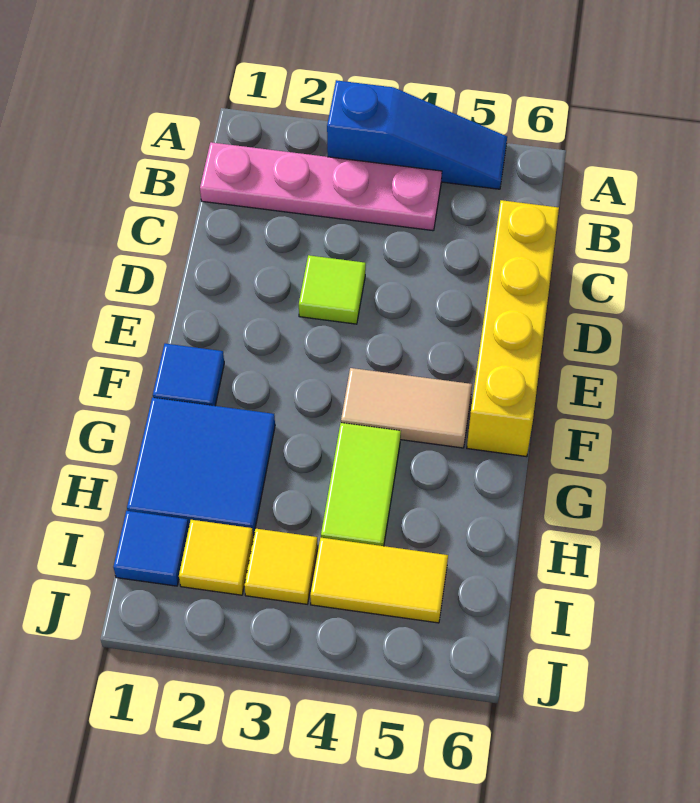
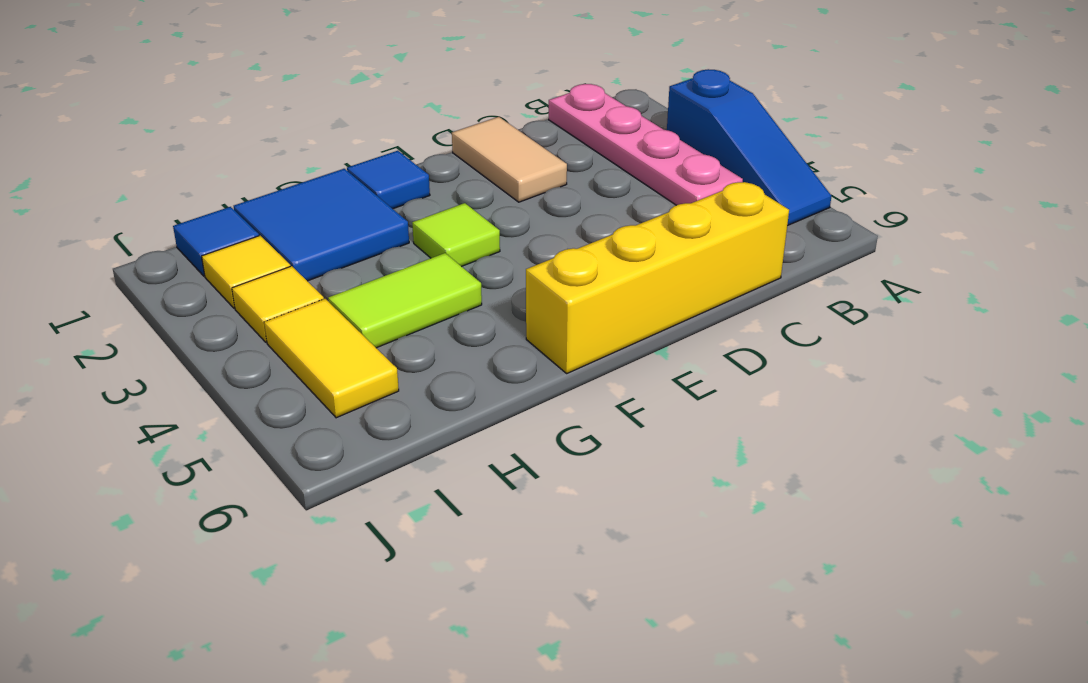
lime 1x1 tile [299,255,366,324] -> lime 1x1 tile moved to [412,203,500,267]
tan 1x2 tile [341,368,472,448] -> tan 1x2 tile moved to [452,117,567,202]

